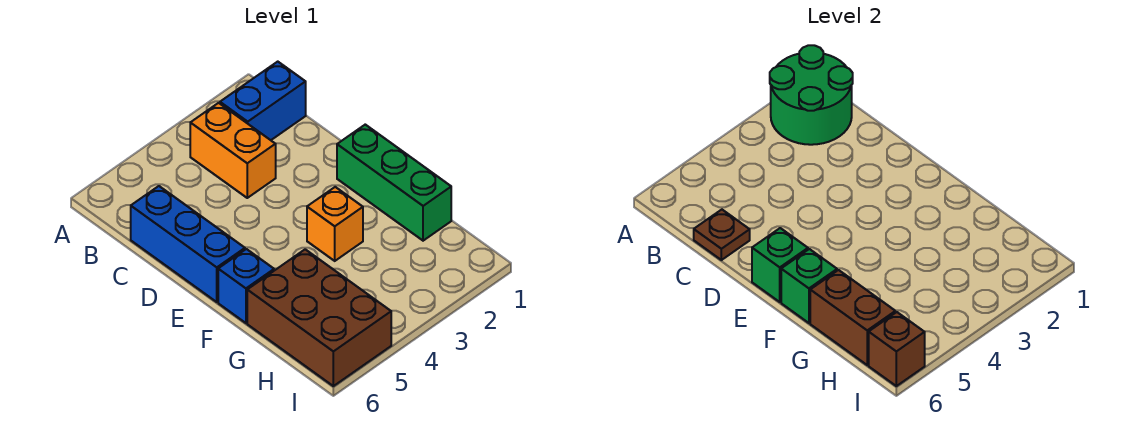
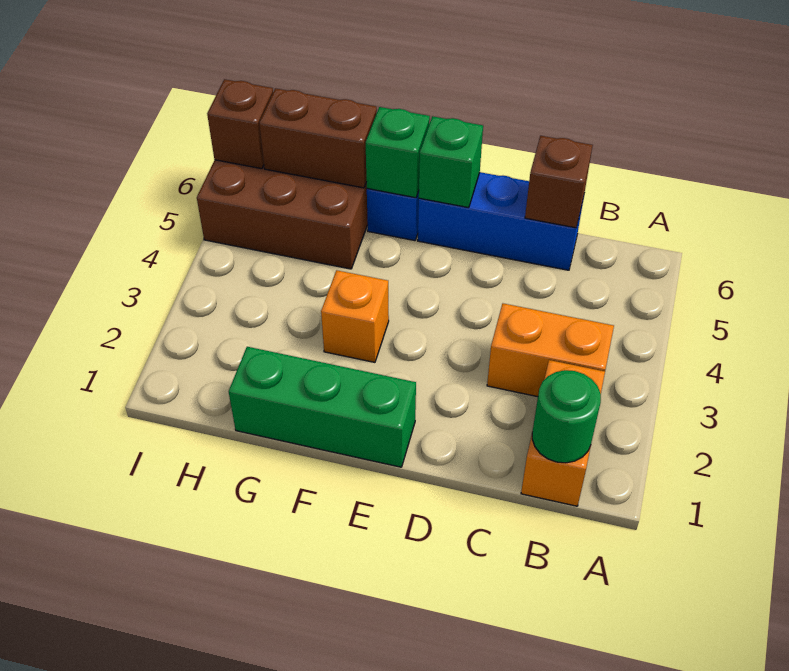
green 2x2 round brick [770,45,853,145] -> green 1x1 round brick [532,370,601,463]
blue 1x2 brick [220,62,306,140] -> orange 1x2 brick [521,360,605,506]
brown 1x1 plate [694,210,750,260] -> brown 1x1 brick [525,136,593,228]

